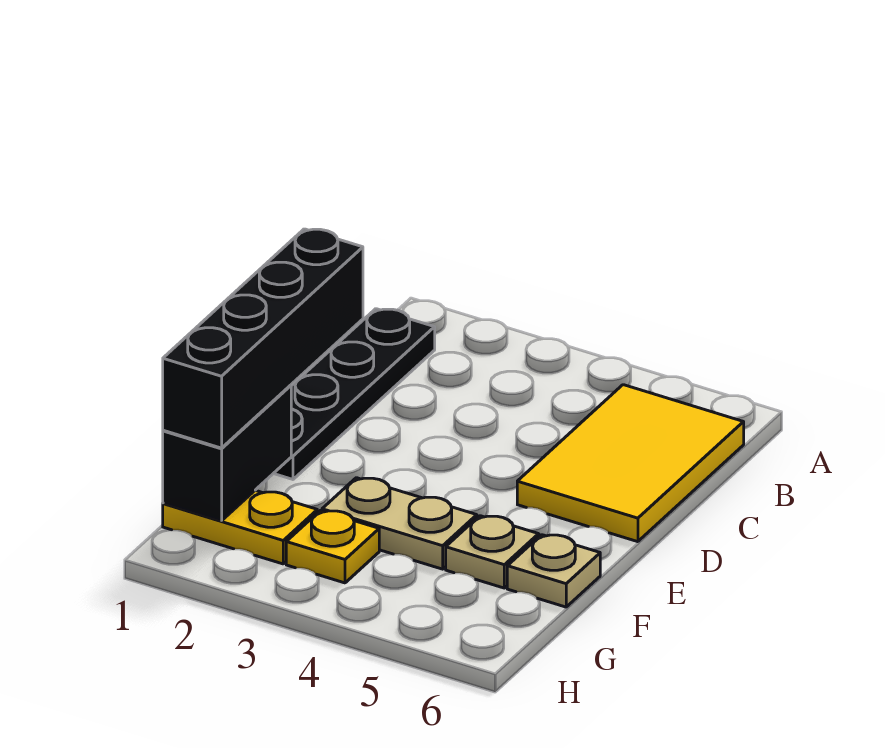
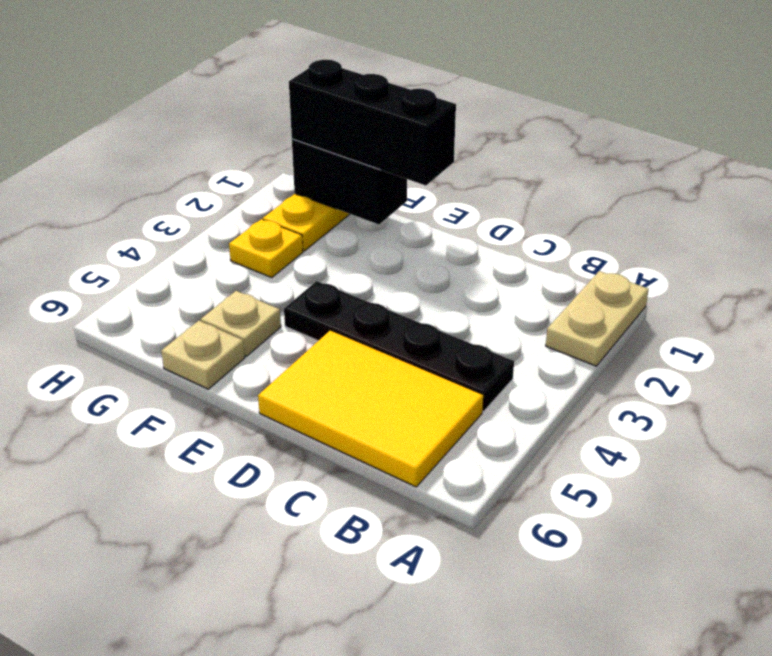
black 1x4 plate [273,309,435,479] -> black 1x4 plate moved to [284,281,514,412]
black 1x4 brick [163,229,363,448] -> black 1x3 brick [289,60,456,186]
tan 1x2 plate [322,478,477,569] -> tan 1x2 plate moved to [546,271,649,366]

